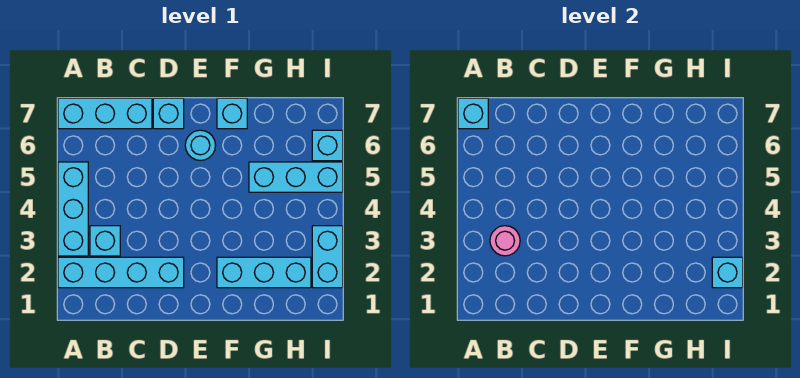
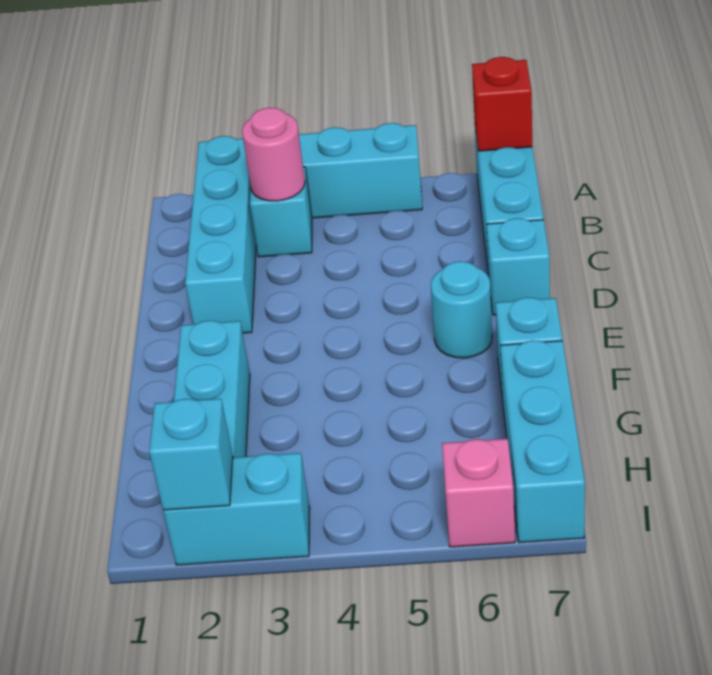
cyan 1x1 brick [458,98,488,129] -> red 1x1 brick [472,57,532,151]
cyan 1x3 brick [249,162,343,192] -> cyan 1x3 brick moved to [500,340,585,543]
cyan 1x1 brick [312,130,343,161] -> pink 1x1 brick [442,439,515,547]

